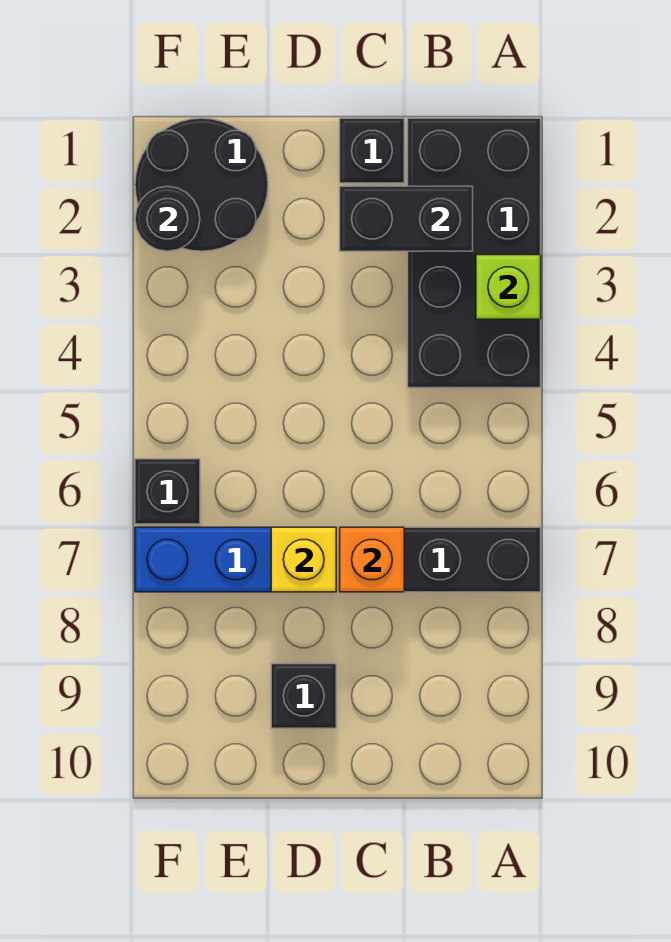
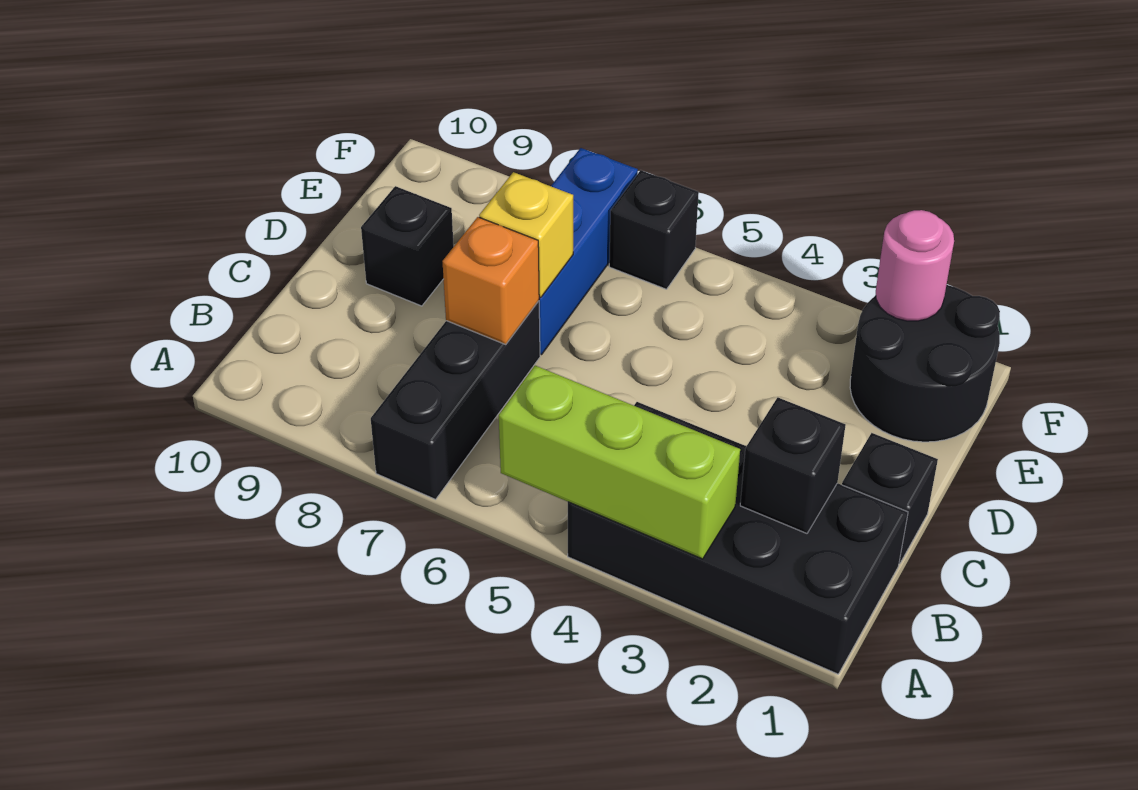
lime 1x1 brick [476,255,541,319] -> lime 1x3 brick [499,366,740,559]
black 1x2 brick [340,186,473,251] -> black 1x1 brick [740,398,846,533]
black 1x1 round brick [135,186,200,251] -> pink 1x1 round brick [876,210,954,321]

